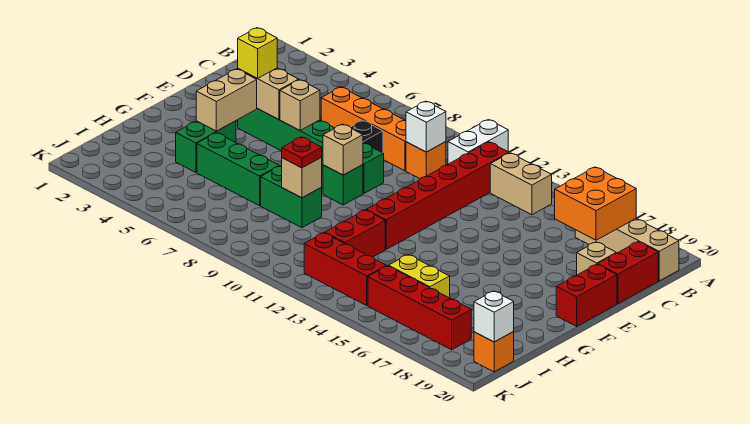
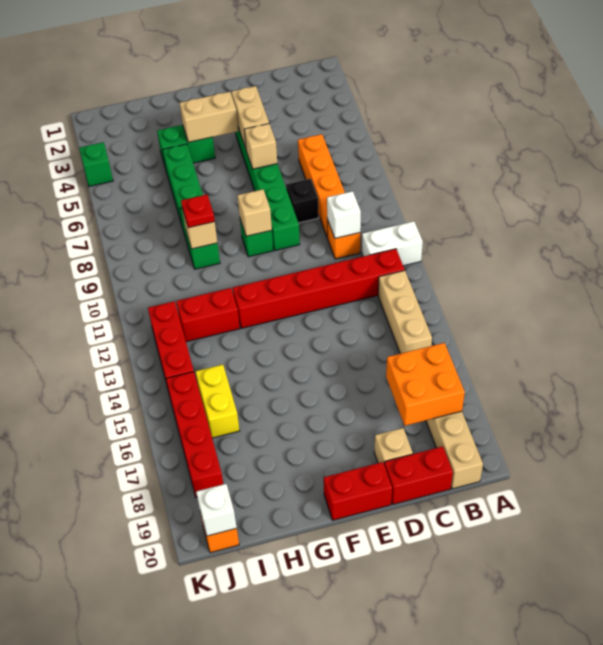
tan 1x2 brick [490,153,552,215] -> tan 1x3 brick [378,270,432,354]
yellow 1x1 brick [238,28,277,78] -> none
none -> green 1x1 brick [79,142,113,186]

